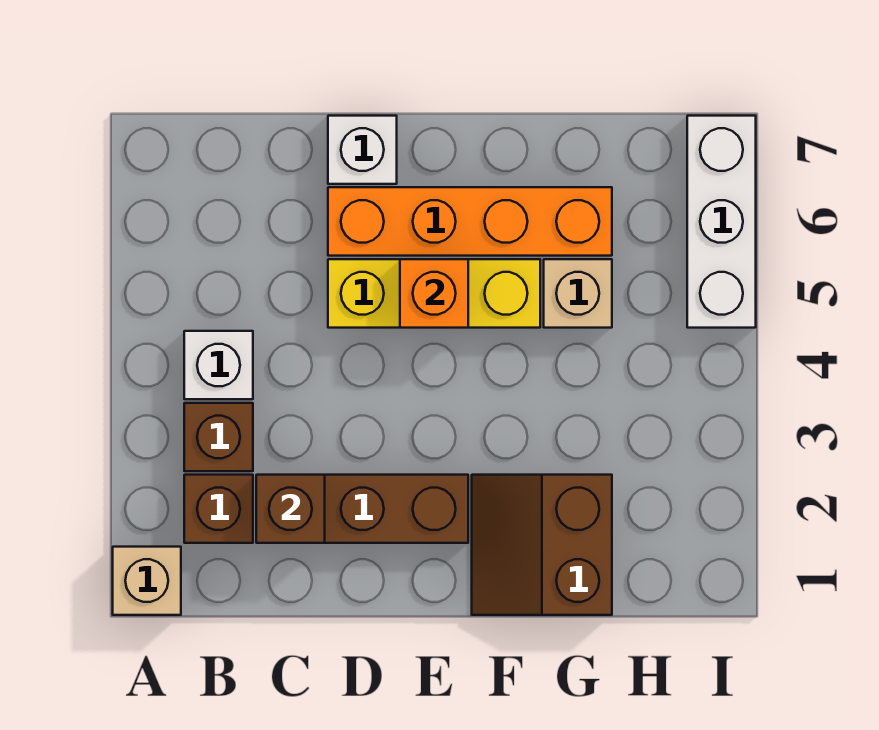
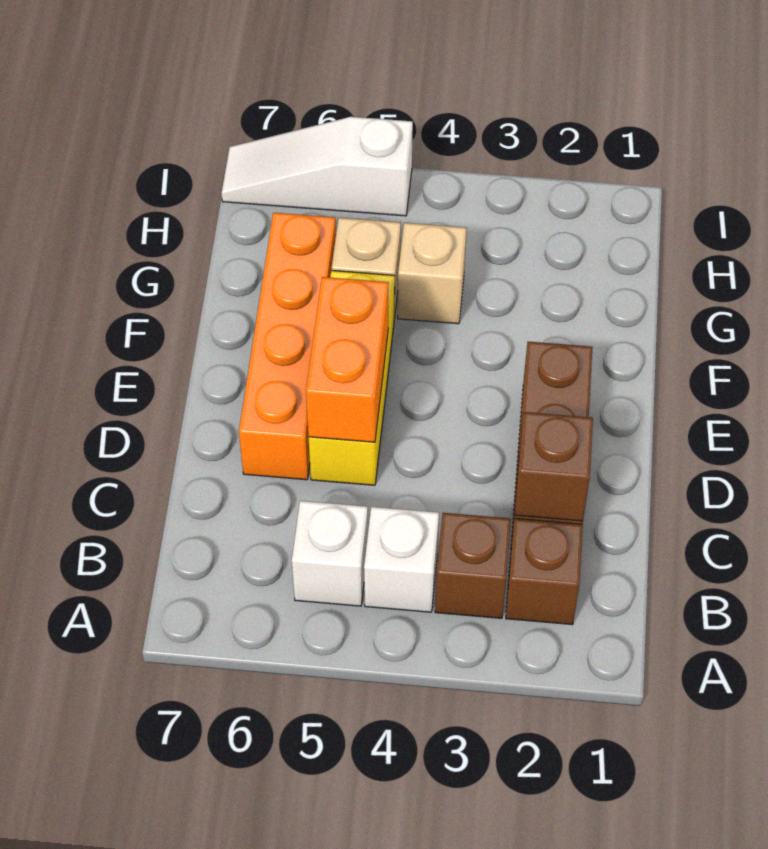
tan 1x1 brick [113,547,181,615] -> tan 1x1 brick moved to [398,223,466,324]
white 1x1 brick [328,116,397,184] -> white 1x1 brick moved to [292,501,368,606]
orange 1x1 brick [400,259,468,328] -> orange 1x2 brick [306,277,388,442]
brown 2x2 slope [472,475,612,615] -> none
white 1x3 brick [687,116,756,328] -> white 1x3 slope [222,117,413,216]

